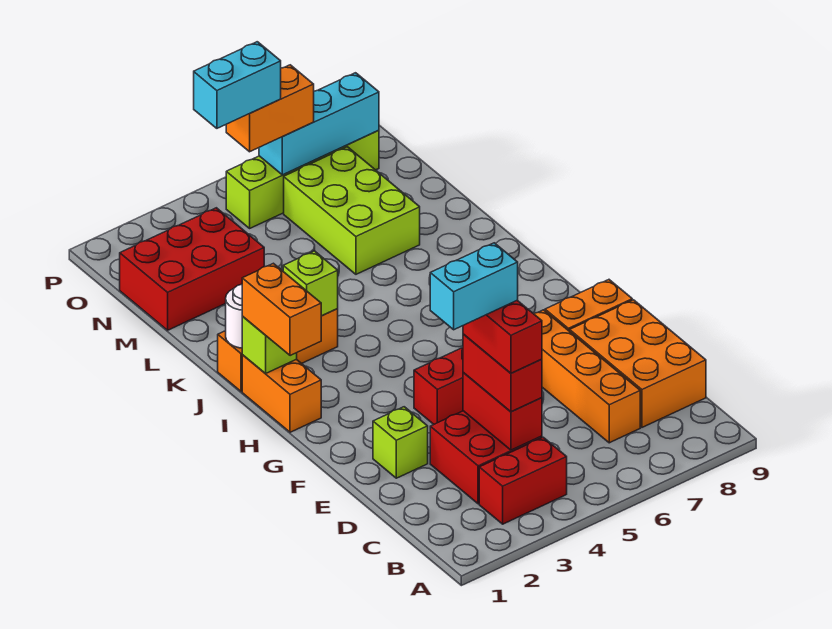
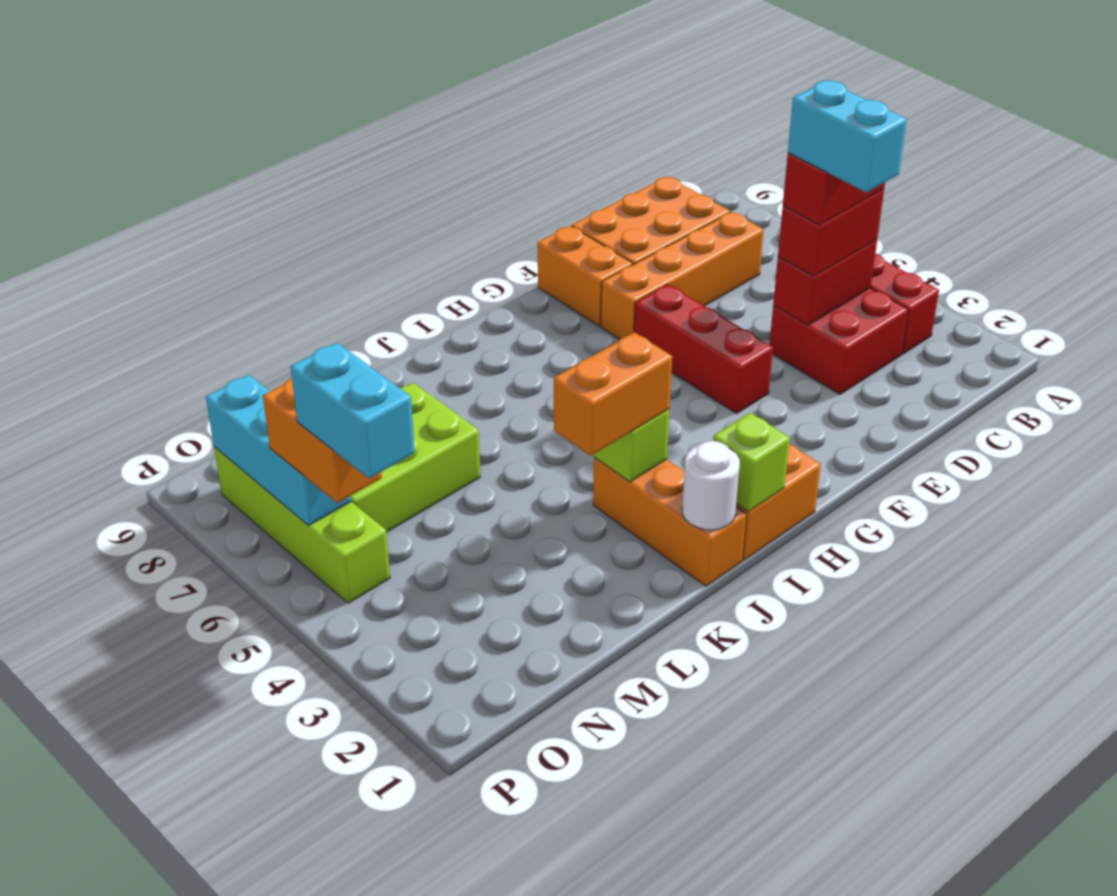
lime 1x1 brick [373,407,428,478] -> none
orange 1x2 brick [242,263,321,356] -> orange 1x2 brick moved to [554,332,672,456]
red 2x3 brick [120,208,264,330] -> none

